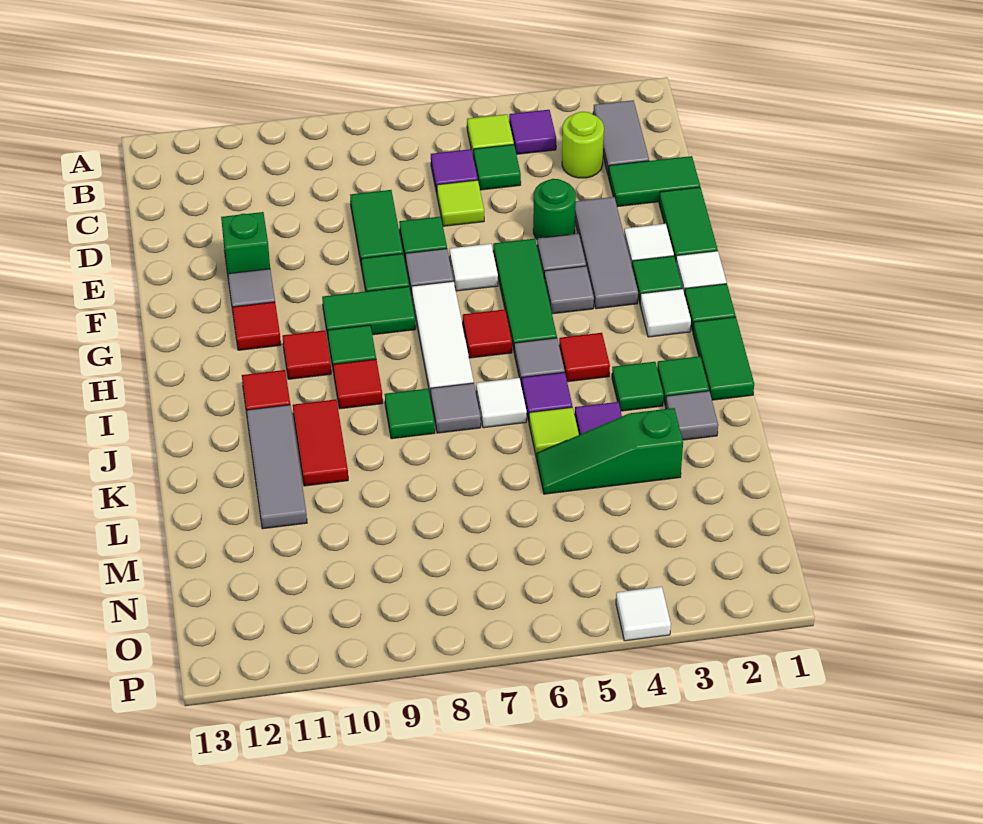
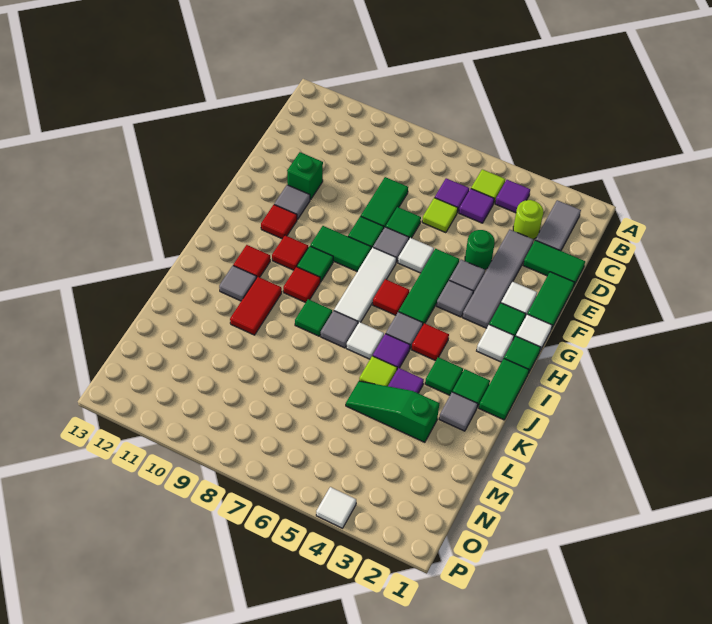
green 1x1 tile [474,145,521,190] -> purple 1x1 tile [459,189,494,223]
grey 1x3 tile [575,197,638,309] -> grey 1x4 tile [462,230,534,328]
grey 1x3 tile [246,405,307,529] -> grey 1x1 tile [219,266,256,301]

